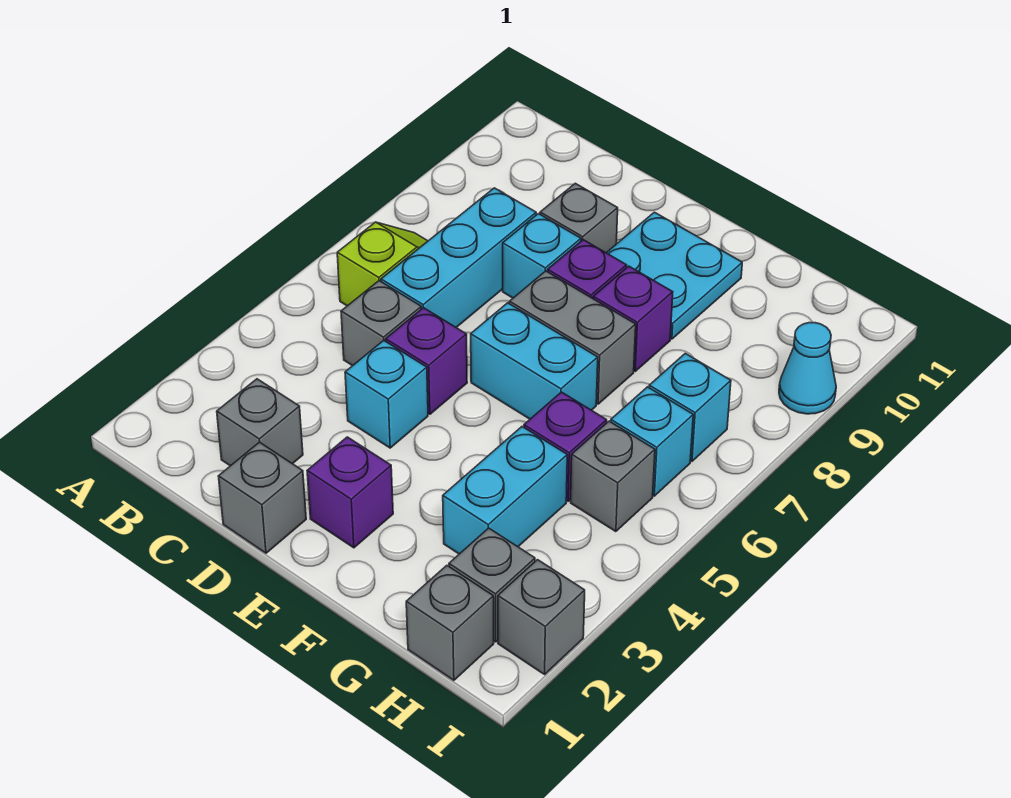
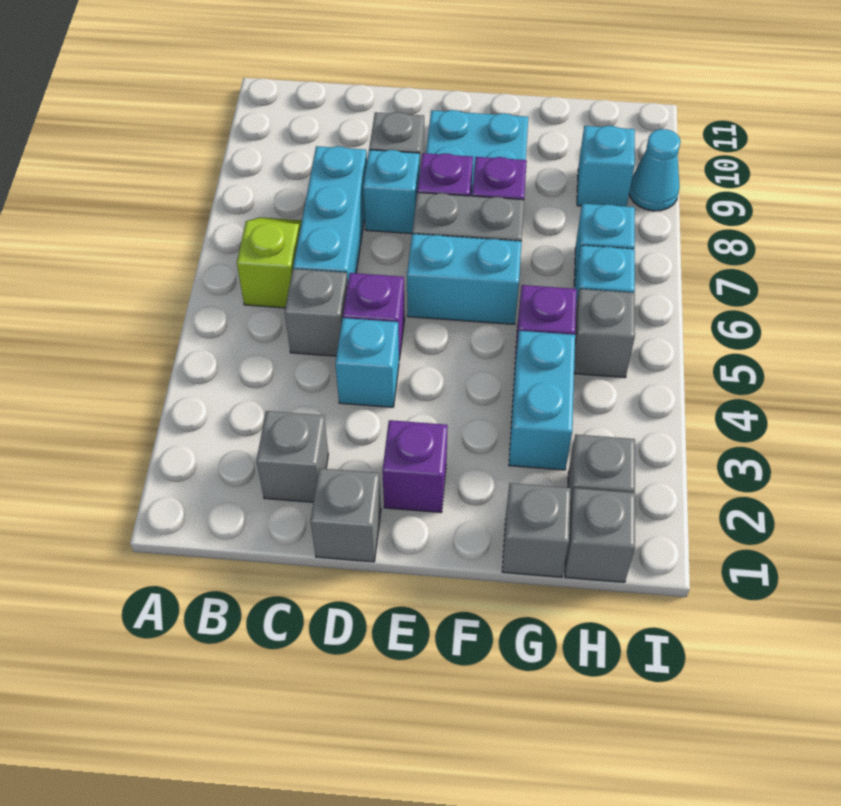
none -> cyan 1x1 brick [577,126,635,206]
grey 1x1 brick [498,560,585,674] -> grey 1x1 brick moved to [502,483,571,577]

